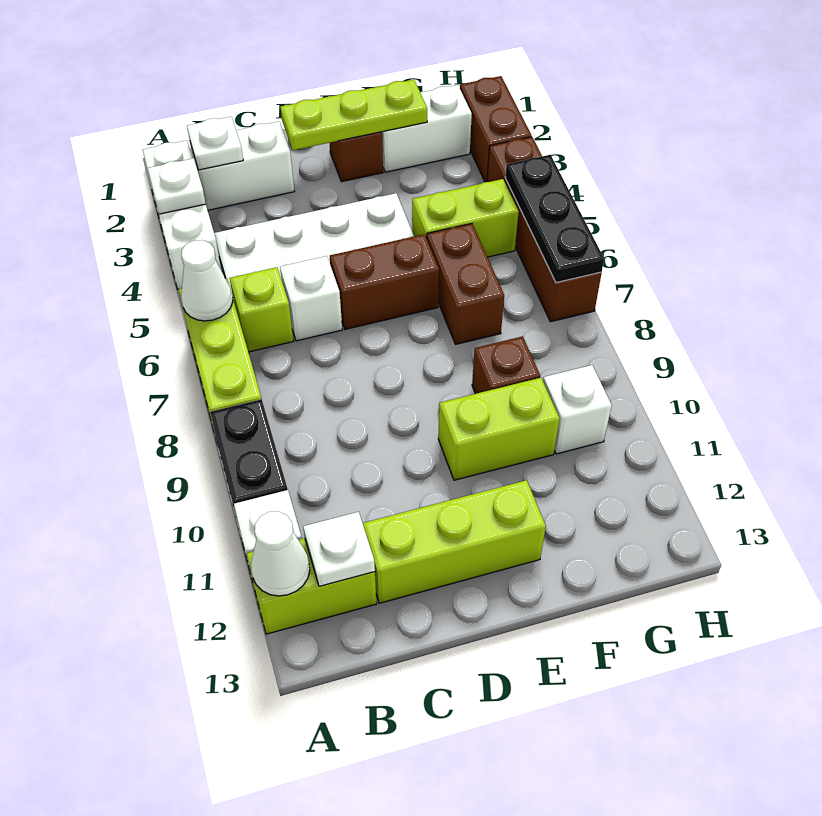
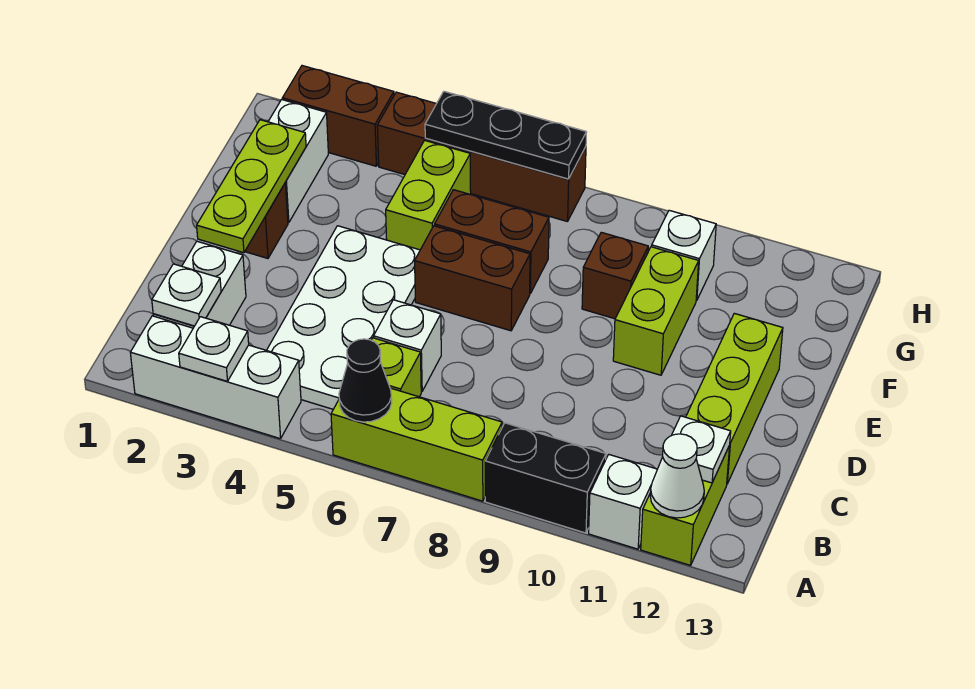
white 1x1 cone [181,240,233,321] -> black 1x1 cone [339,339,392,422]
brown 1x2 brick [330,234,439,329] -> brown 1x2 brick turned to [415,226,530,331]

